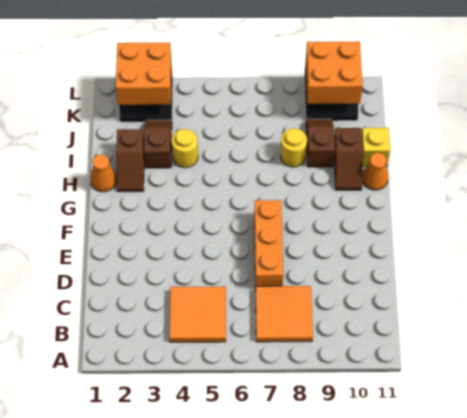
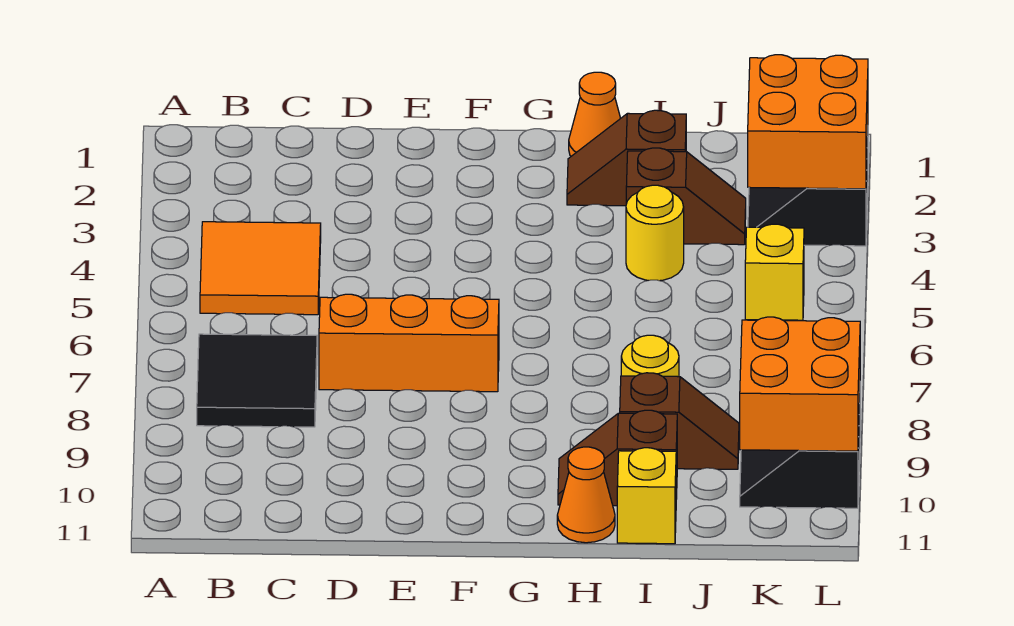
orange 2x2 tile [255,286,313,342] -> black 2x2 tile [197,334,317,427]
none -> yellow 1x1 brick [745,224,804,320]

